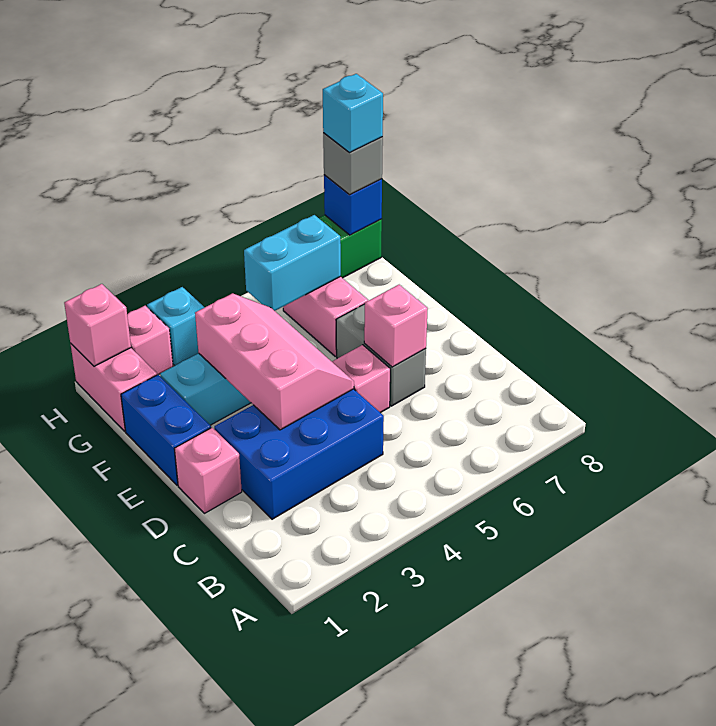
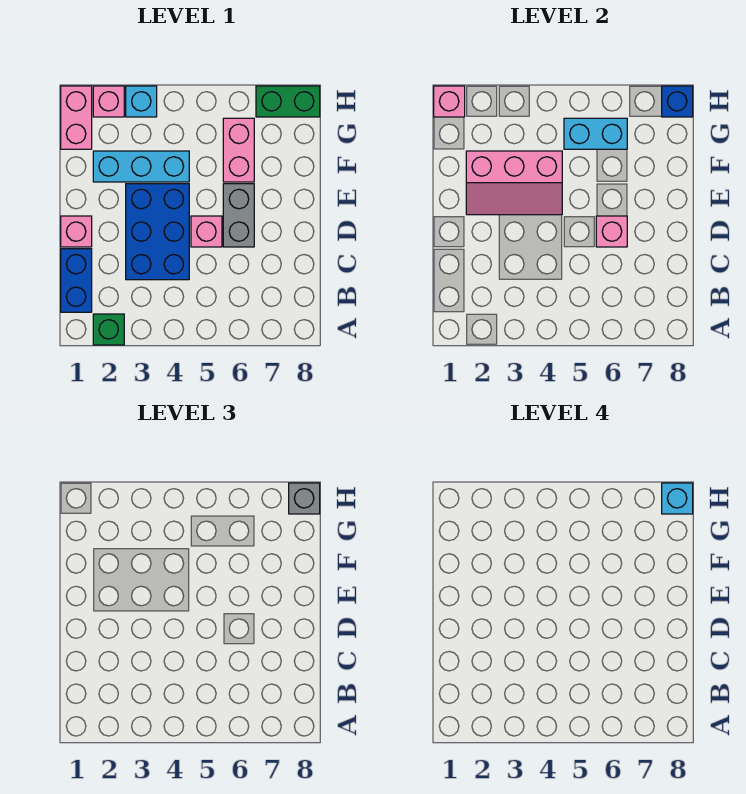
none -> green 1x1 brick [93,314,124,345]
blue 2x3 brick [214,389,384,519] -> blue 2x3 brick turned to [126,184,189,280]
pink 2x3 slope [195,293,354,430] -> pink 2x3 slope turned to [466,151,562,215]
blue 1x2 brick [121,375,211,485] -> blue 1x2 brick moved to [61,249,92,312]

